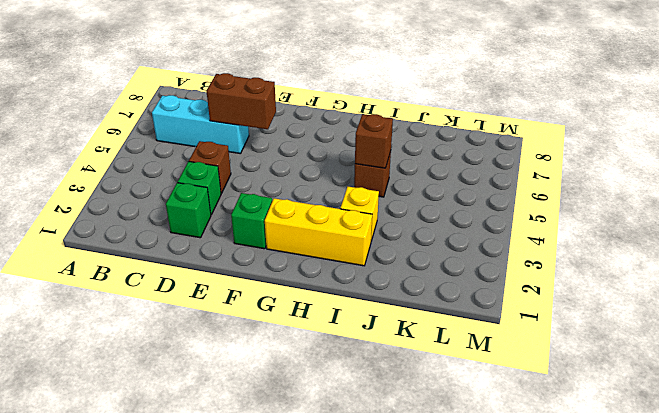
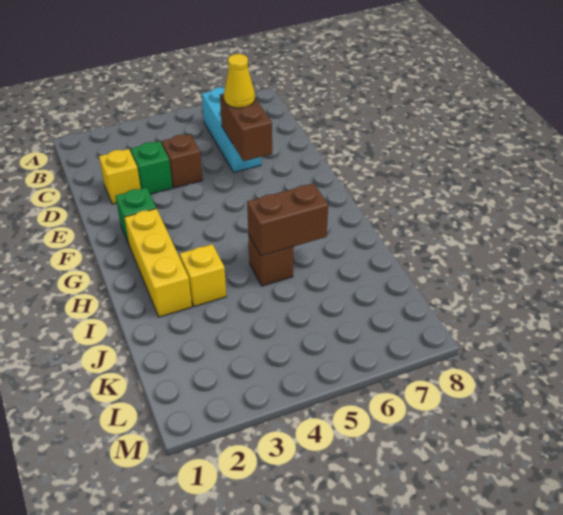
green 1x1 brick [166,183,211,238] -> yellow 1x1 brick [99,149,141,204]
none -> yellow 1x1 cone [224,54,255,108]
brown 1x1 brick [355,114,393,168] -> brown 1x2 brick [247,183,328,256]

